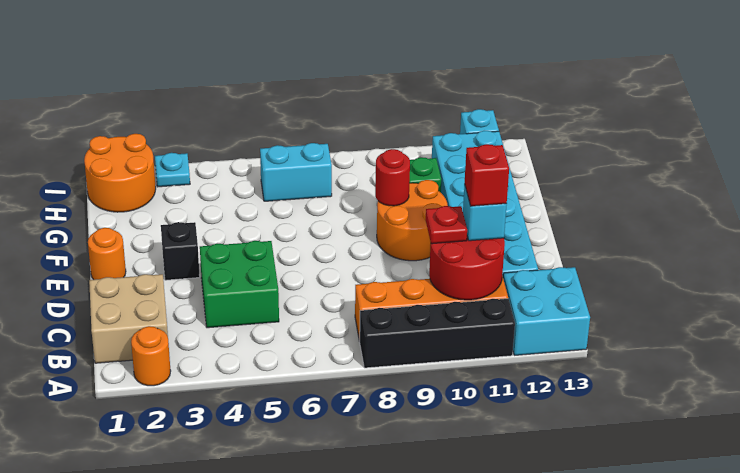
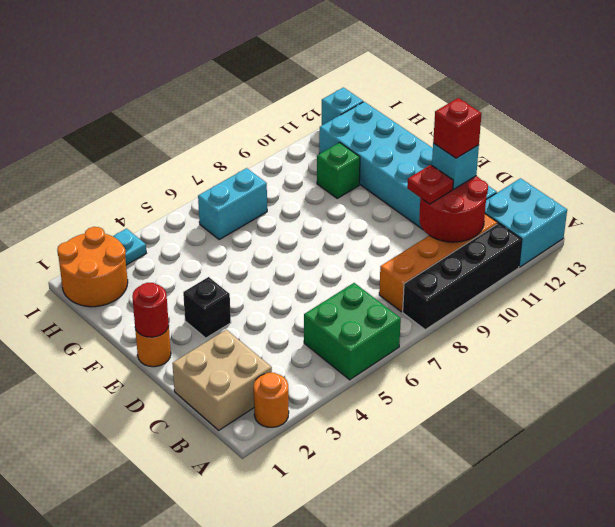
green 2x2 brick [200,241,279,328] -> green 2x2 brick moved to [304,283,401,380]
orange 2x2 round brick [377,180,448,261] -> none
red 1x1 round brick [375,149,410,206] -> red 1x1 round brick moved to [132,283,169,337]

